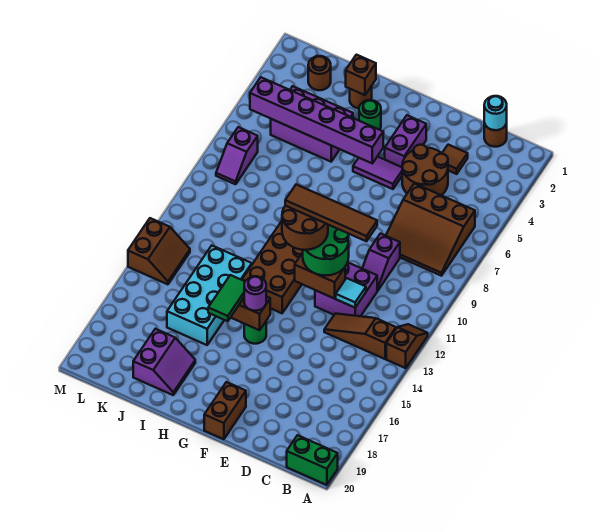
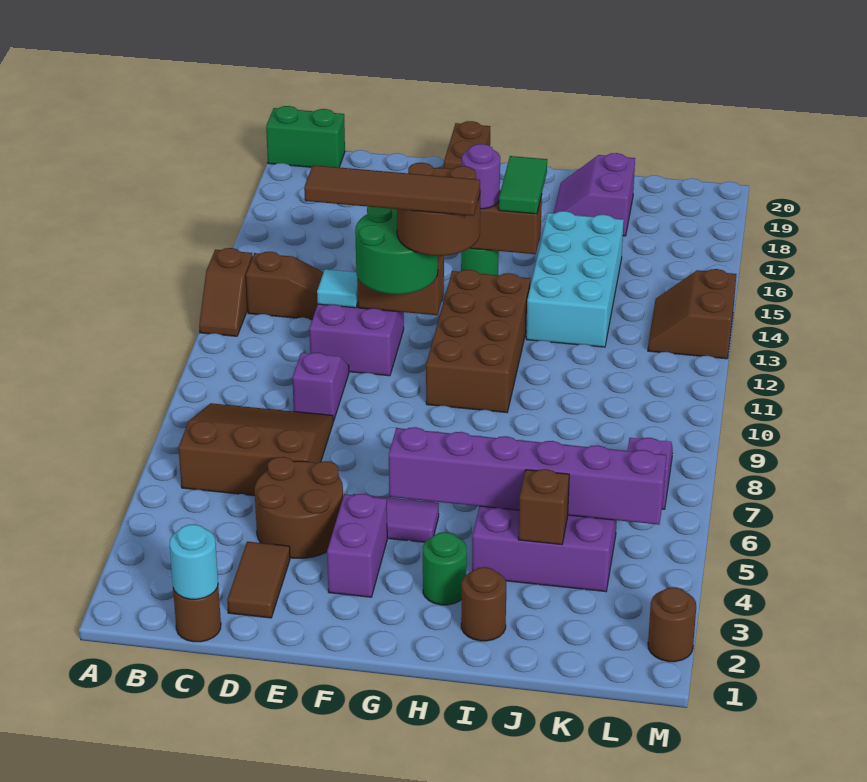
brown 1x1 tile [442,145,468,174] -> brown 1x2 tile [227,542,290,618]
brown 1x1 brick [346,55,376,95] -> brown 1x1 brick moved to [518,469,569,545]
brown 1x1 round brick [308,56,331,90] -> brown 1x1 round brick moved to [648,587,696,662]

